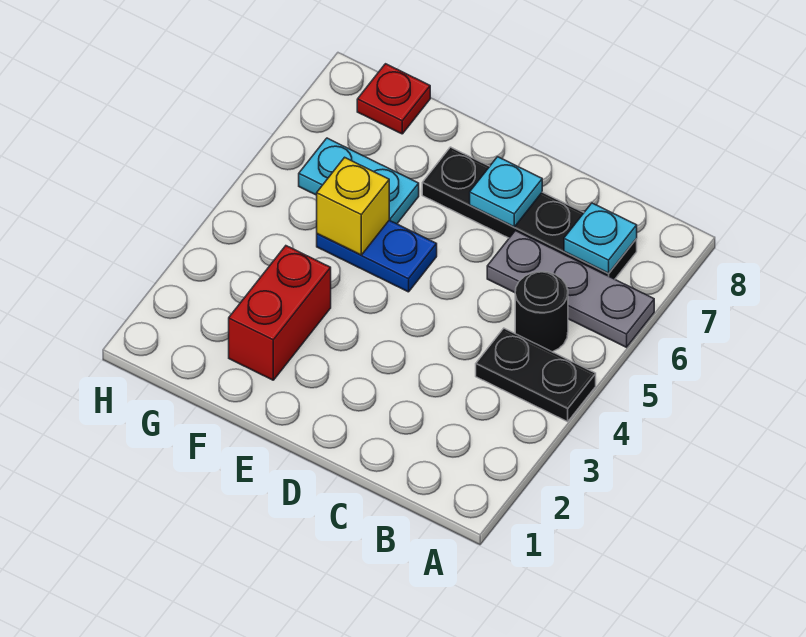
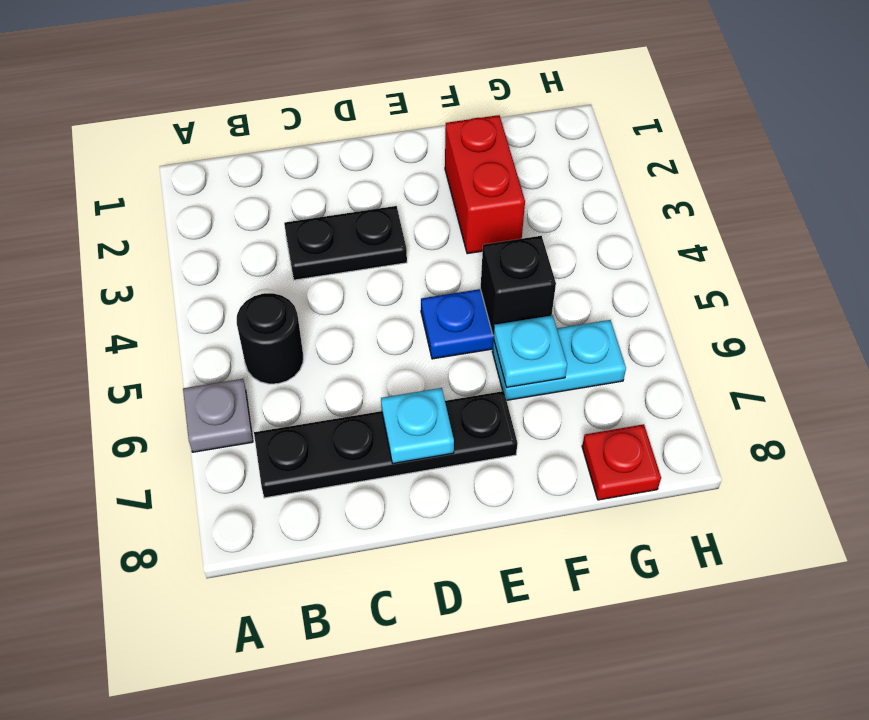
black 1x2 plate [476,328,596,422] -> black 1x2 plate moved to [284,206,407,280]
grey 1x3 plate [487,231,654,347] -> grey 1x1 plate [183,379,253,452]
cyan 1x1 plate [564,203,637,273] -> cyan 1x1 plate moved to [494,315,567,387]
yellow 1x1 brick [317,157,389,255] -> black 1x1 brick [481,236,556,336]

